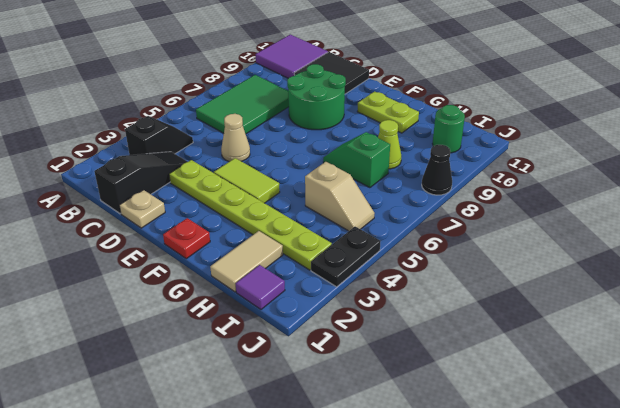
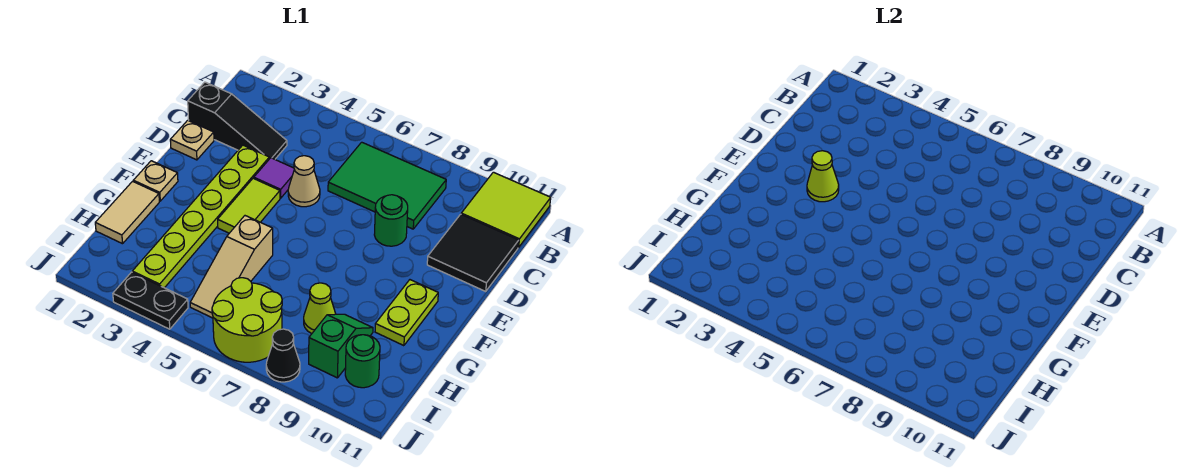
purple 2x2 tile [256,35,328,78] -> lime 2x2 tile [461,172,551,248]
black 1x2 slope [125,116,193,155] -> none
green 2x2 round brick [287,64,346,130] -> green 1x1 round brick [374,195,408,246]
none -> lime 1x1 cone [807,151,839,202]
red 1x1 plate [163,218,210,259] -> tan 1x1 plate [133,161,178,201]
green 1x2 slope [323,132,390,188] -> green 1x2 slope moved to [309,314,373,378]
tan 1x2 tile [210,231,283,292] -> tan 1x2 tile turned to [95,181,159,244]
tan 1x2 slope [305,162,375,231] -> tan 1x3 slope [190,216,273,318]
purple 1x1 tile [236,265,285,309] -> purple 1x1 tile moved to [254,158,294,198]
none -> lime 2x2 round brick [212,278,282,362]

